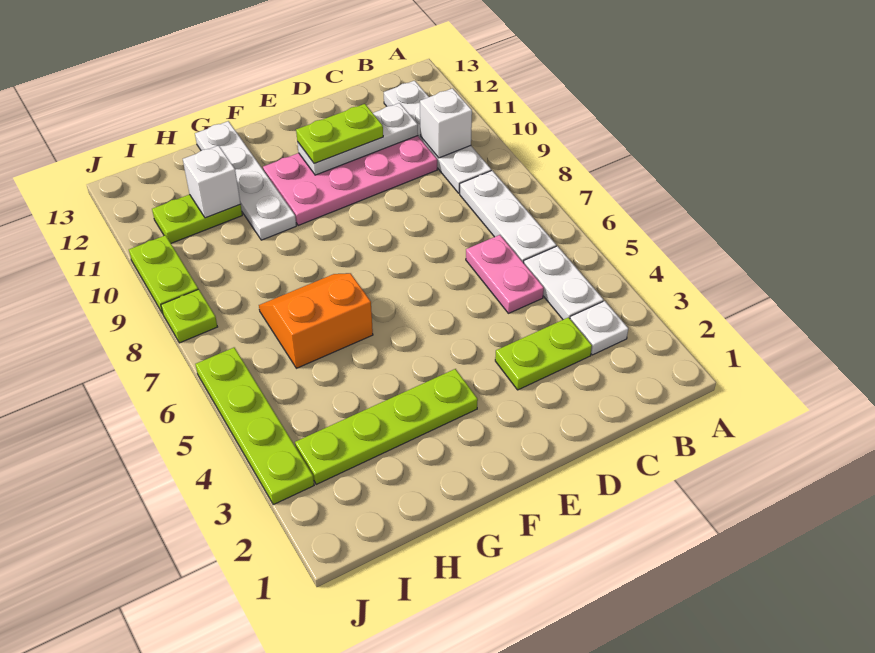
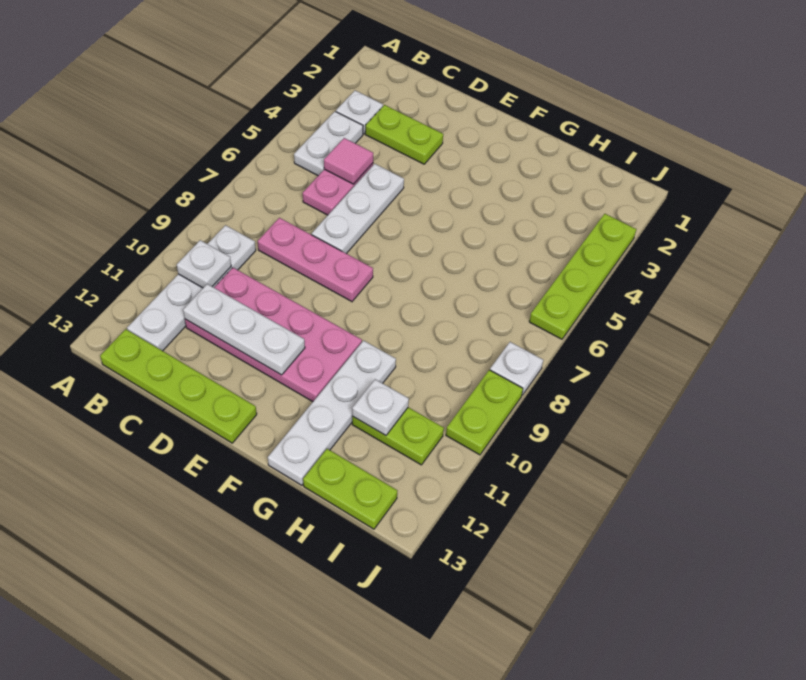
white 1x3 plate [460,171,556,263] -> white 1x3 plate moved to [312,164,404,254]
white 1x1 brick [420,88,472,158] -> white 1x1 plate [177,240,231,288]
none -> pink 1x1 tile [324,138,373,184]
none -> pink 1x3 plate [258,218,373,302]
lime 1x2 plate [296,104,383,163] -> lime 1x2 plate moved to [303,449,397,529]
lime 1x4 plate [295,369,478,484] -> lime 1x4 plate moved to [100,329,257,443]
orange 2x2 slope [259,273,373,368] -> none
white 1x1 brick [183,146,241,218] -> white 1x1 plate [352,379,409,435]
lime 1x1 plate [161,289,217,343] -> white 1x1 plate [490,342,543,395]

